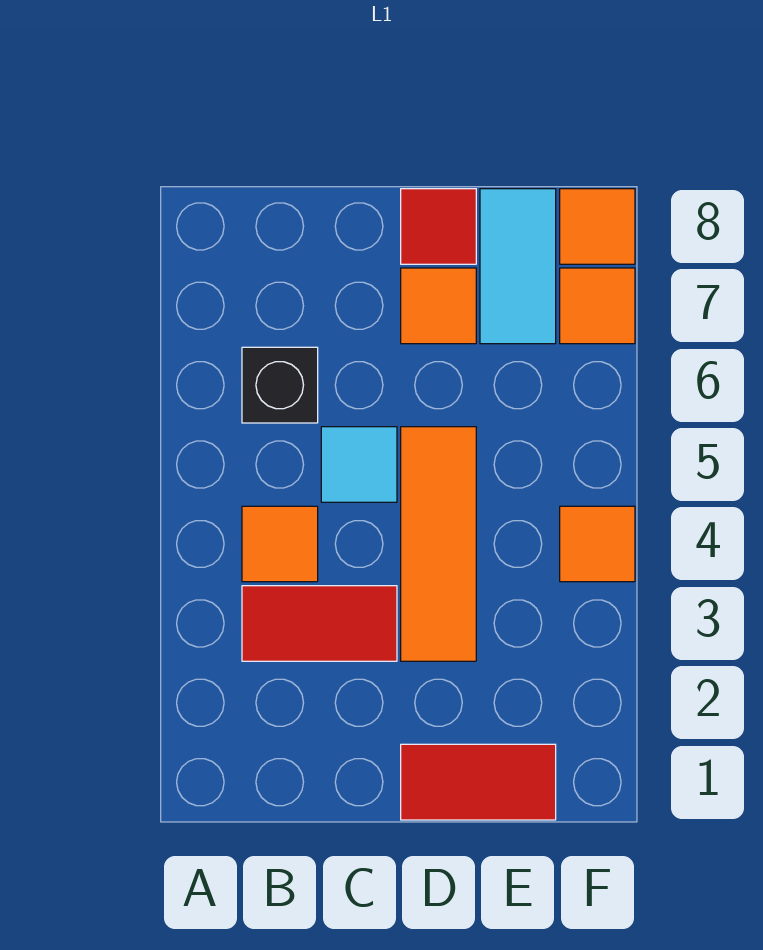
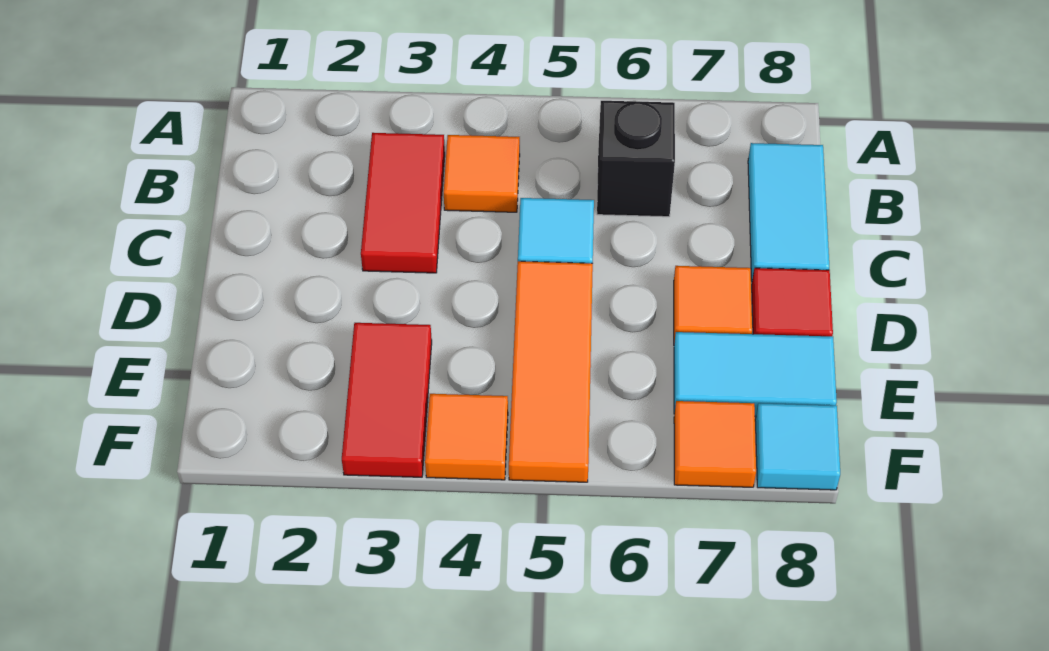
none -> cyan 1x2 tile [748,143,829,281]
red 1x2 tile [401,744,556,820] -> red 1x2 tile moved to [342,323,432,477]
orange 1x3 tile [401,427,476,661] -> orange 1x3 tile turned to [509,261,593,482]
orange 1x1 tile [560,189,635,264] -> cyan 1x1 tile [755,403,840,490]

